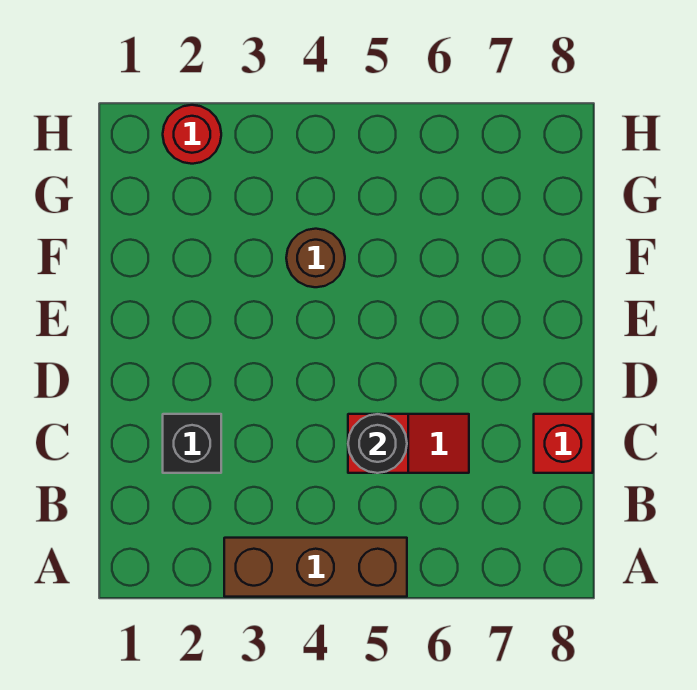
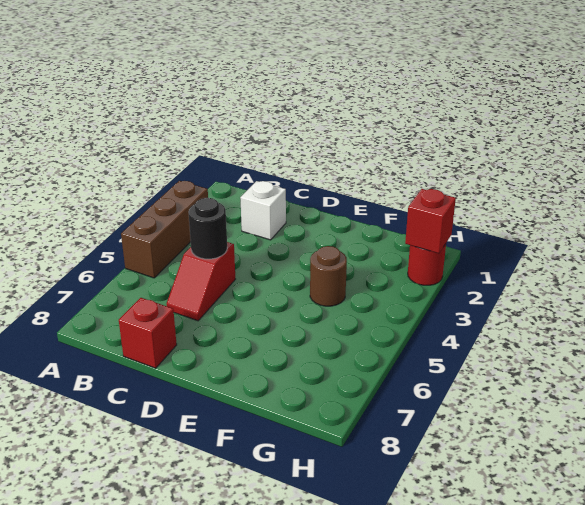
black 1x1 brick [163,414,221,473] -> white 1x1 brick [240,181,286,240]
none -> red 1x1 brick [405,189,456,253]

